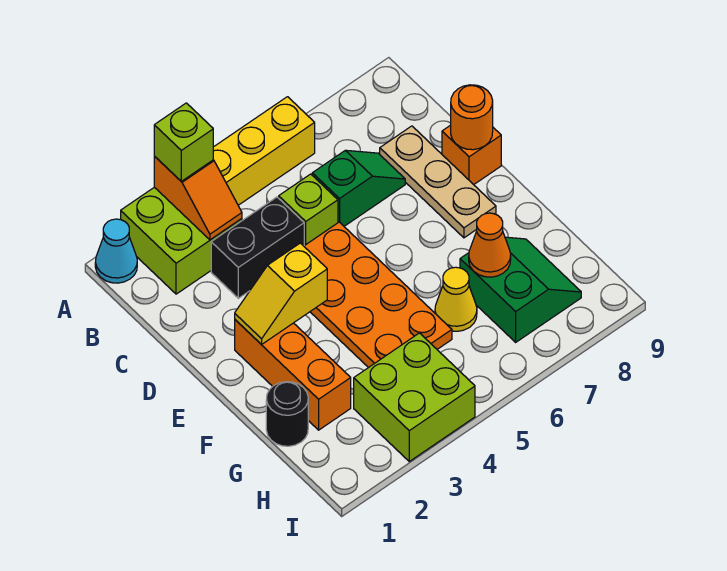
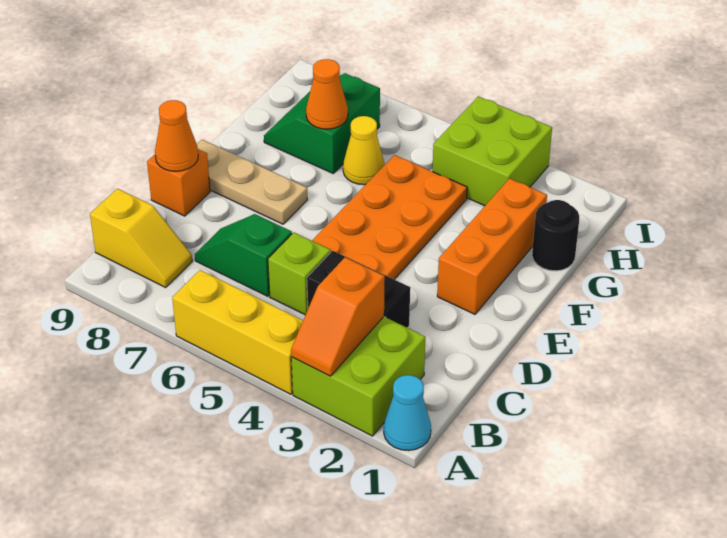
orange 1x2 slope [154,156,242,240] -> orange 1x2 slope turned to [291,257,385,376]
lime 1x1 brick [154,103,213,181] -> none
tan 1x3 plate [380,126,496,238] -> tan 1x3 plate turned to [197,140,307,224]
orange 1x1 round brick [451,85,493,150] -> orange 1x1 cone [155,100,198,171]
yellow 1x2 slope [235,243,327,345] -> yellow 1x2 slope moved to [90,189,192,287]

